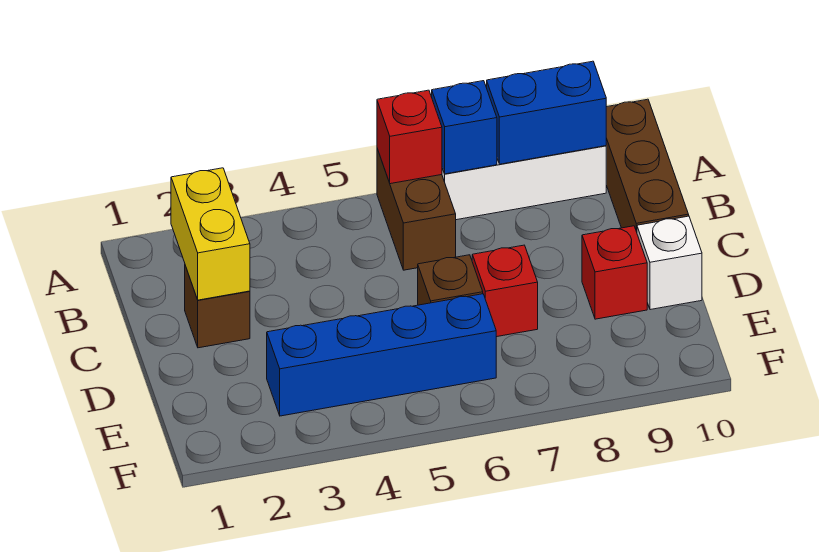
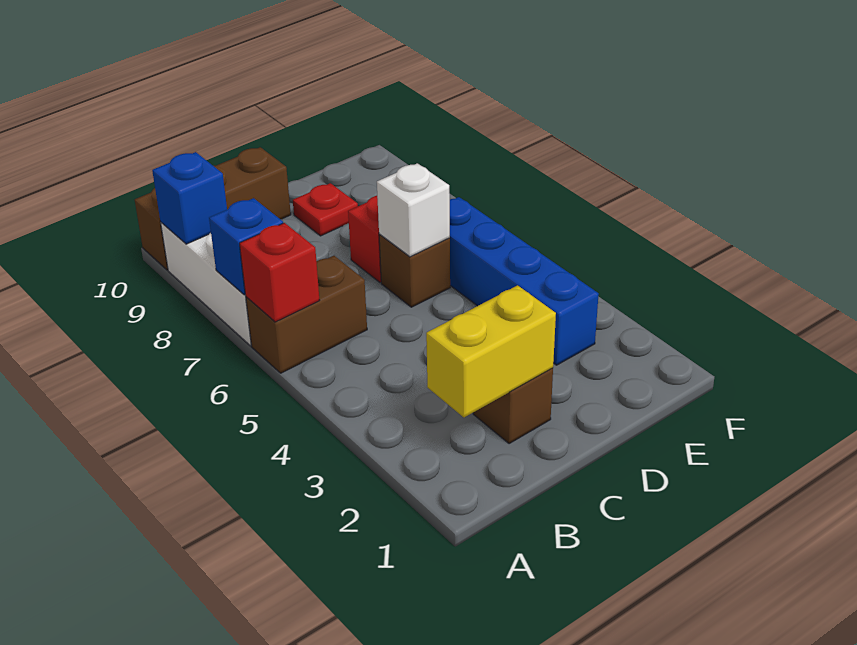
blue 1x2 brick [487,61,606,164] -> blue 1x1 brick [152,152,227,244]
red 1x1 brick [582,226,647,319] -> red 1x1 plate [293,183,358,236]
white 1x1 brick [637,216,702,310] -> white 1x1 brick moved to [377,163,450,257]

